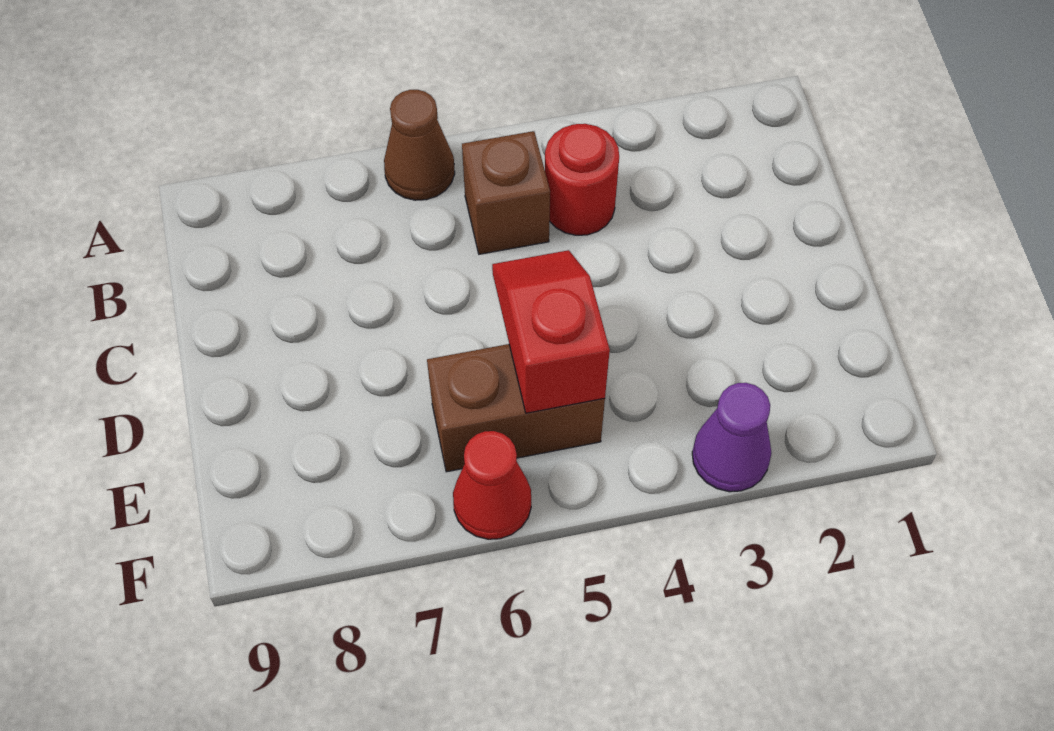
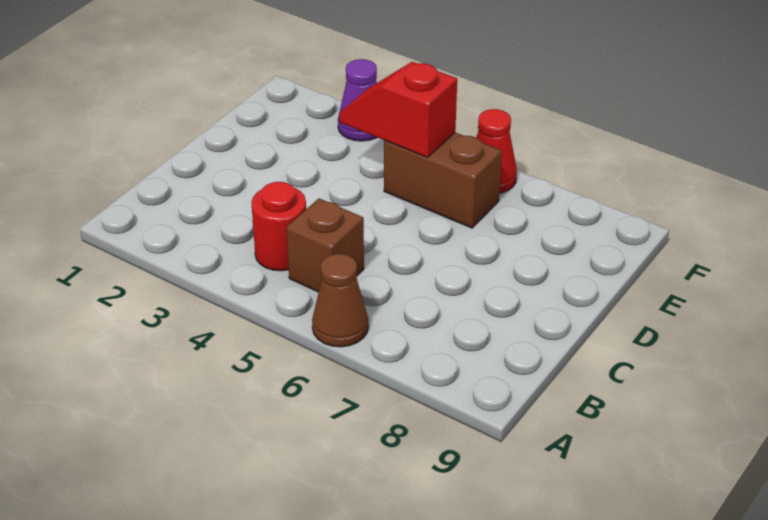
red 1x2 slope [492,250,610,413] -> red 1x2 slope turned to [339,62,457,157]

